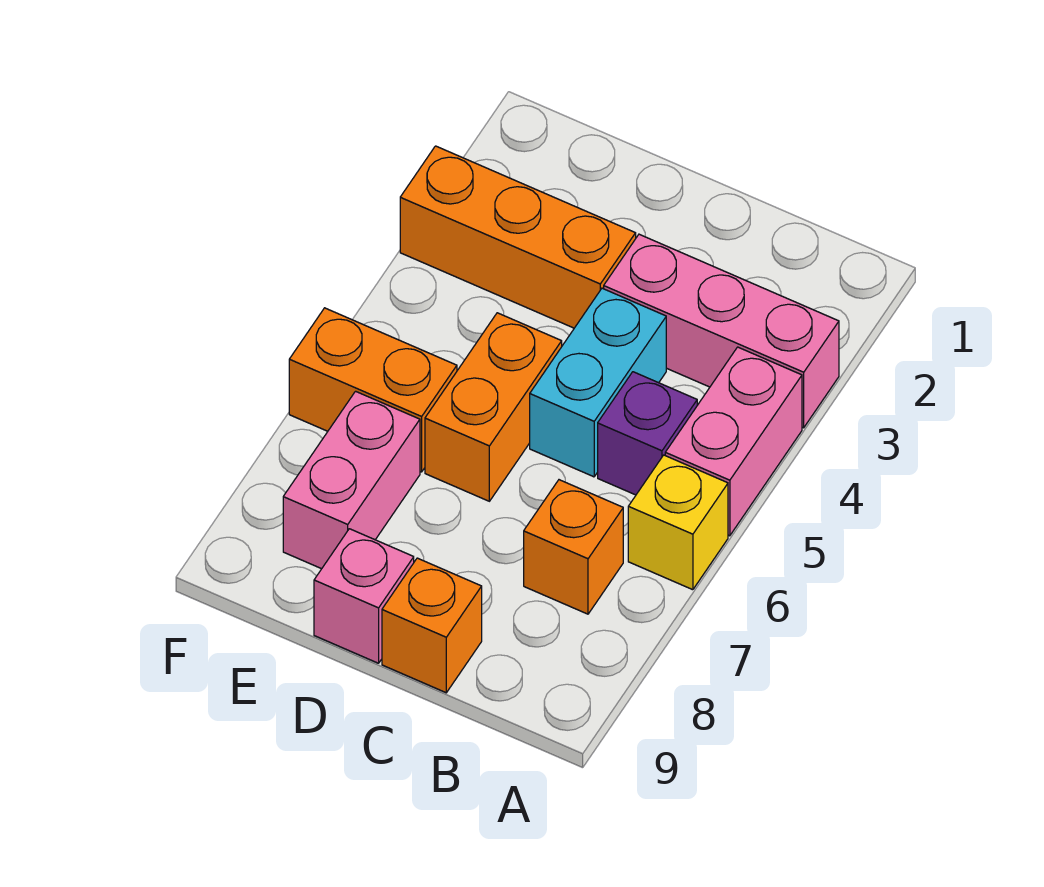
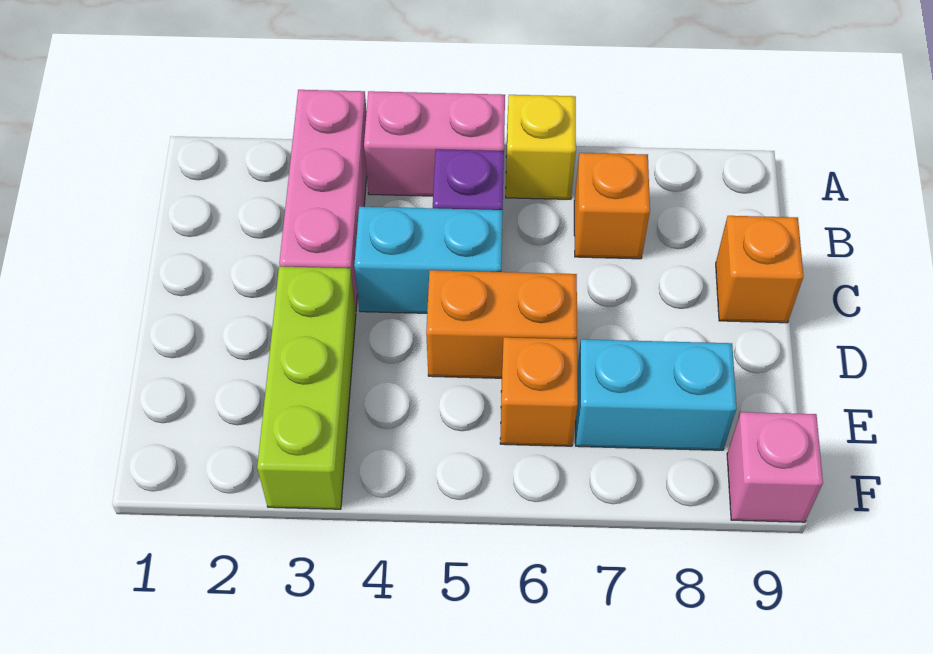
orange 1x3 brick [400,146,636,328] -> lime 1x3 brick [257,266,356,509]
pink 1x1 brick [314,529,414,663] -> pink 1x1 brick moved to [727,412,823,522]
orange 1x2 brick [289,308,457,472] -> orange 1x1 brick [500,337,578,446]
pink 1x2 brick [283,391,420,569] -> cyan 1x2 brick [576,339,737,450]

